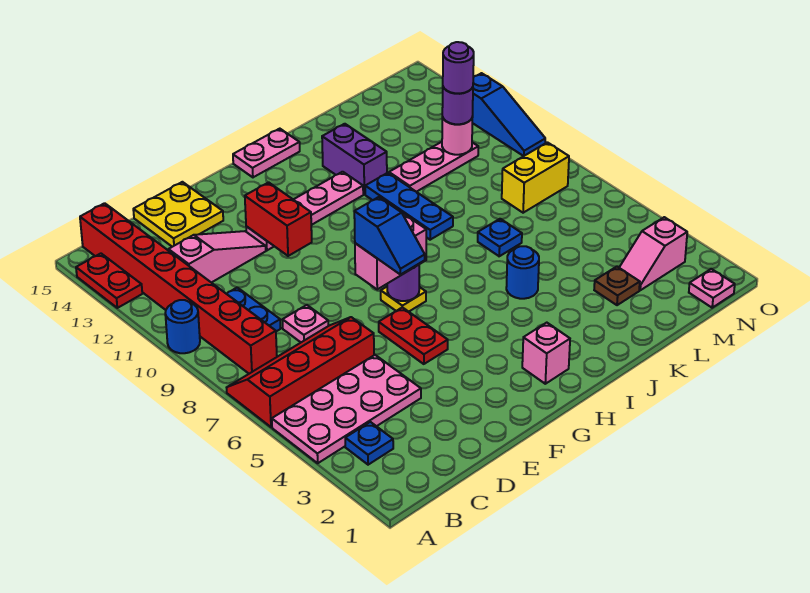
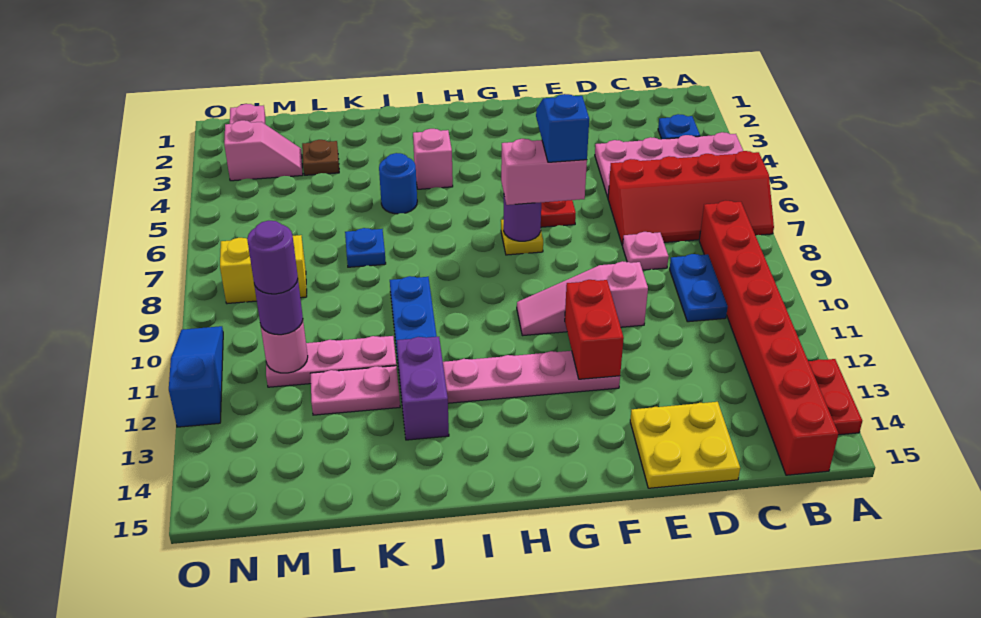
blue 1x1 round brick [165,300,200,353] -> none
pink 1x3 slope [169,231,266,283] -> pink 1x3 slope moved to [517,261,648,336]
pink 1x1 brick [522,323,570,384] -> pink 1x1 brick moved to [413,129,453,189]
pink 1x2 plate [233,129,300,177] -> pink 1x2 plate moved to [310,366,400,415]

